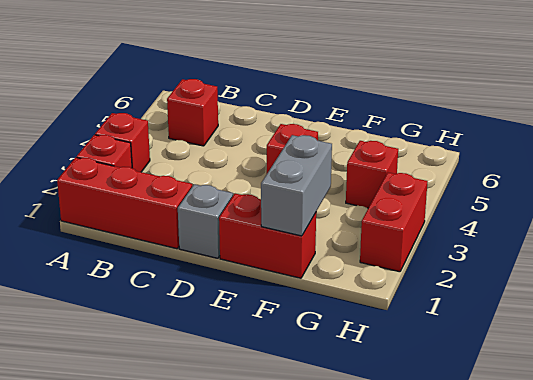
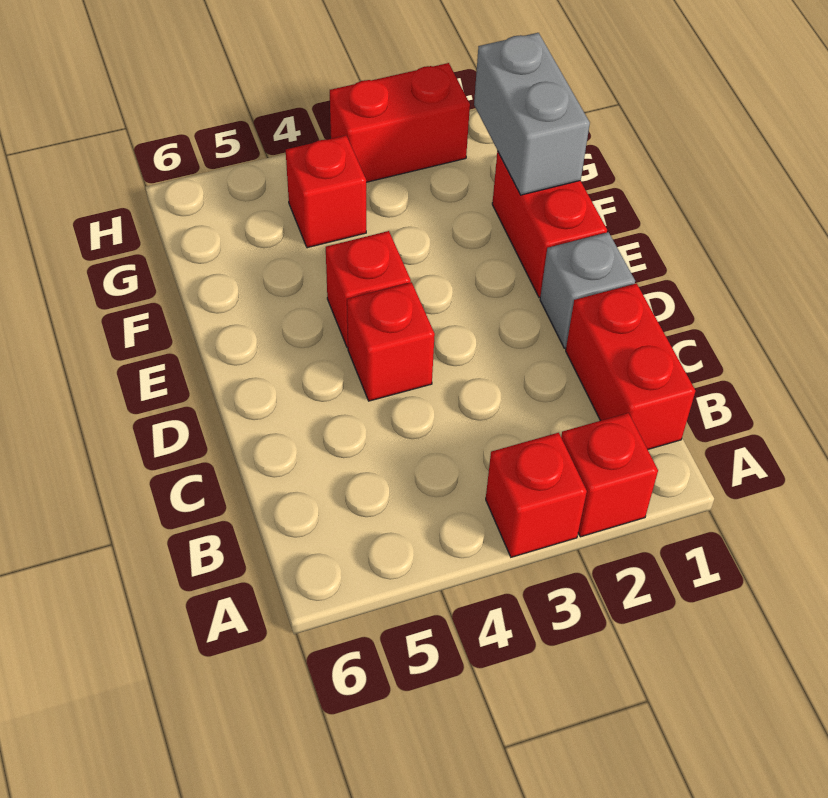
red 1x3 brick [57,158,192,249] -> red 1x2 brick [566,283,696,449]
red 1x1 brick [167,79,218,146] -> red 1x1 brick moved to [347,282,435,401]
grey 1x2 brick [261,135,332,236] -> grey 1x2 brick turned to [474,33,590,195]

